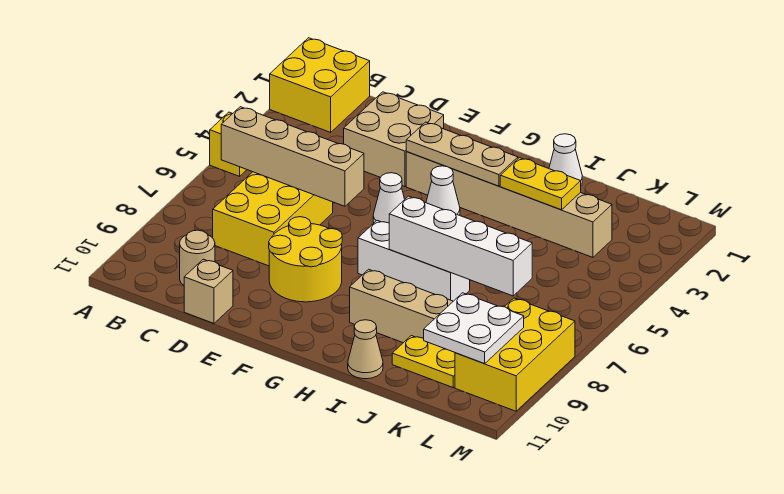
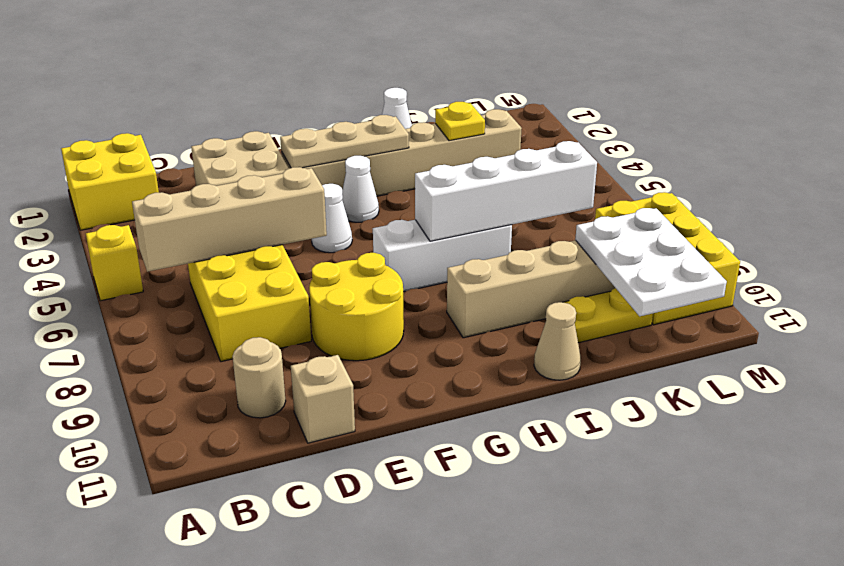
yellow 1x2 plate [500,158,581,210] -> yellow 1x1 plate [435,102,485,141]
white 2x2 plate [424,293,524,364] -> white 2x3 plate [575,208,727,316]

